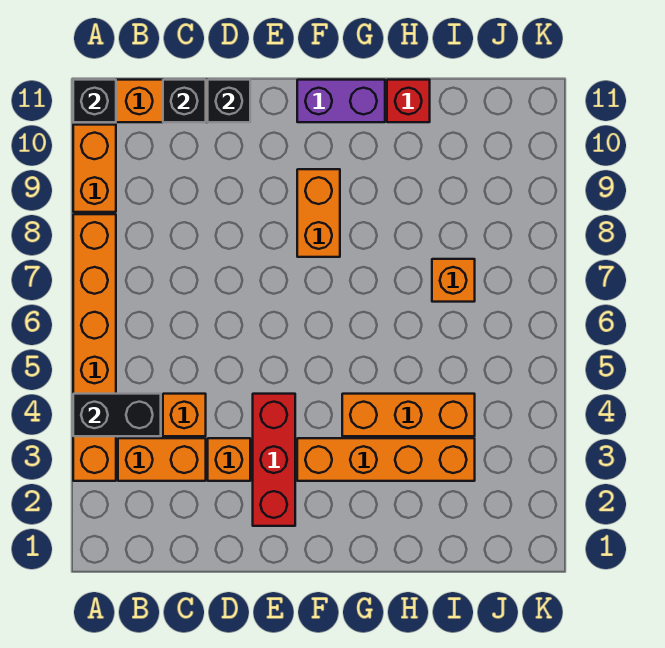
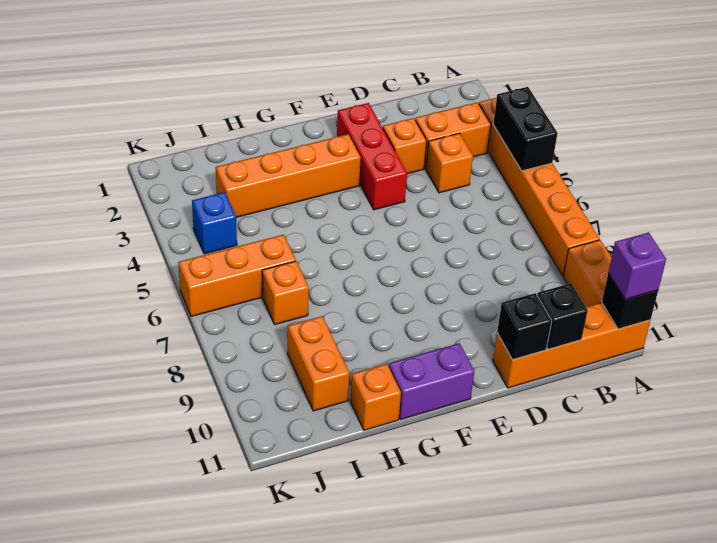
black 1x2 brick [73,394,161,436] -> black 1x2 brick turned to [493,87,557,171]
none -> purple 1x1 brick [608,232,666,299]
orange 1x2 brick [297,169,340,257] -> orange 1x2 brick moved to [288,316,349,411]
orange 1x3 brick [342,394,475,436] -> orange 1x3 brick moved to [178,235,296,316]
red 1x1 brick [387,80,430,122] -> orange 1x1 brick [350,364,401,430]
none -> blue 1x1 brick [192,192,237,254]

